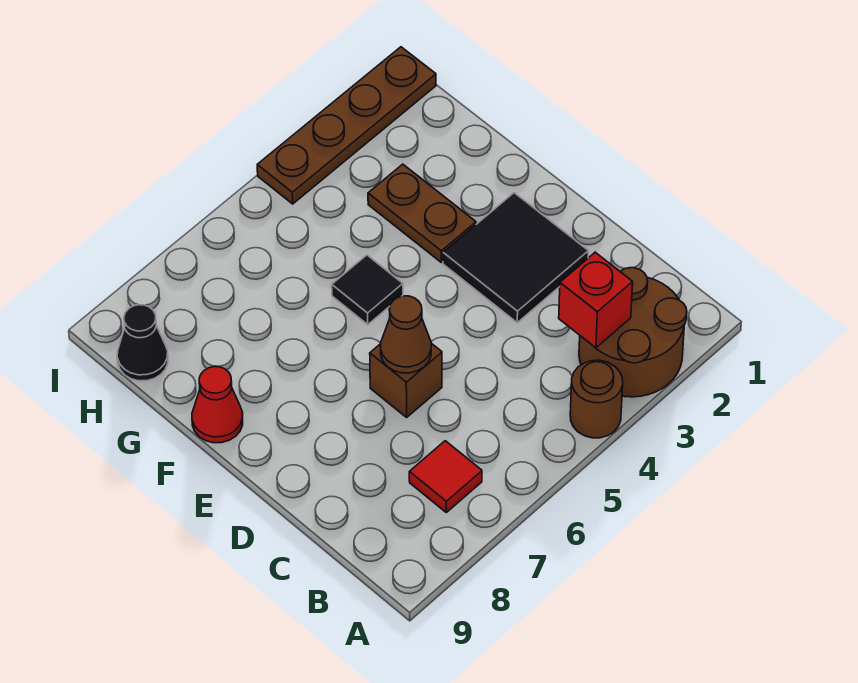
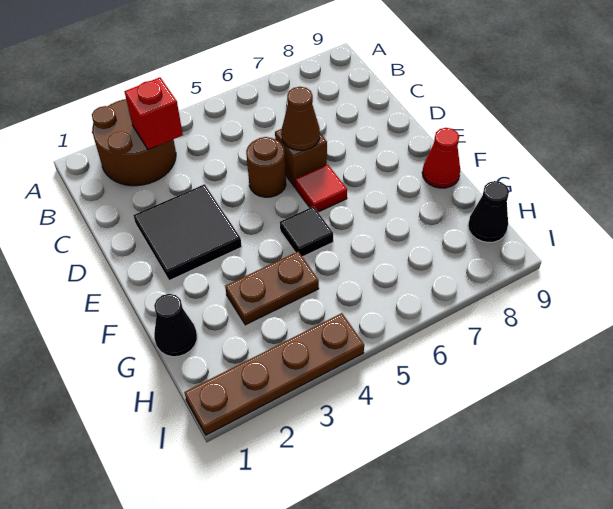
brown 1x1 round brick [570,360,623,438] -> brown 1x1 round brick moved to [246,137,286,197]
red 1x1 tile [409,441,482,512] -> red 1x1 tile moved to [295,164,347,212]
brown 1x2 plate [368,164,476,262] -> brown 1x2 plate turned to [225,252,319,325]
none -> black 1x1 cone [154,294,197,357]

